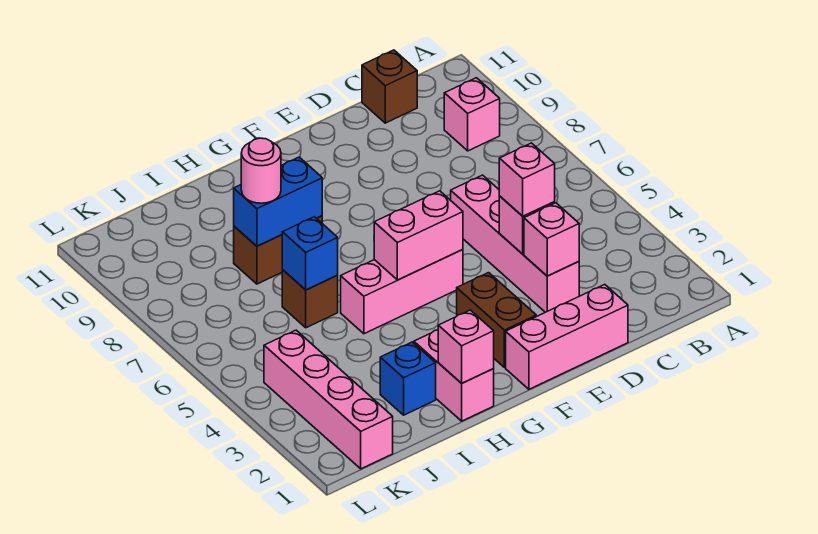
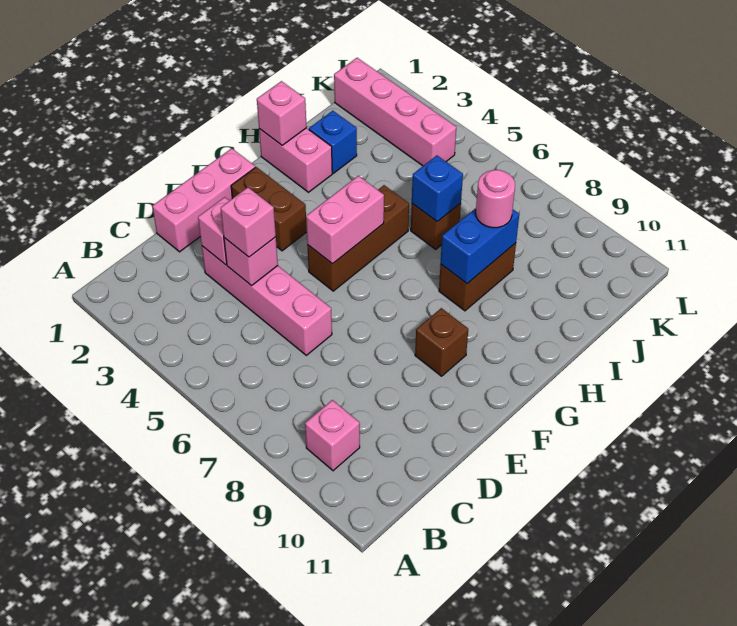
brown 1x1 brick [362,50,417,123] -> brown 1x1 brick moved to [415,308,468,376]
pink 1x3 brick [341,250,463,334] -> brown 1x3 brick [307,185,409,291]

